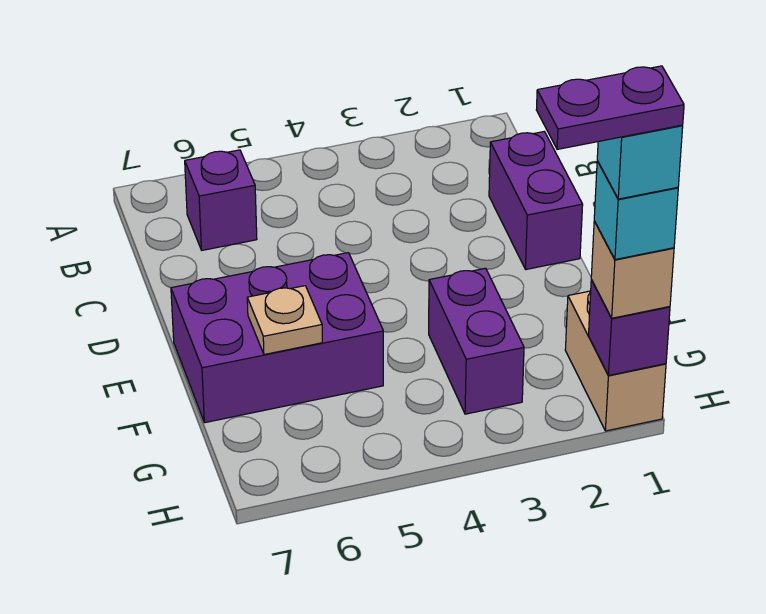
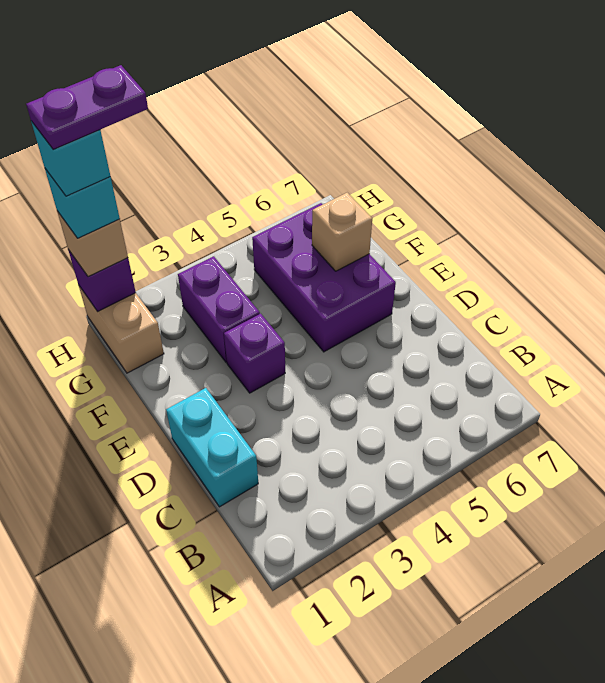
purple 1x1 brick [185,150,257,250] -> purple 1x1 brick moved to [224,314,285,393]
purple 1x2 brick [489,132,583,269] -> cyan 1x2 brick [166,388,258,507]
purple 2x3 brick [171,253,383,423] -> purple 2x3 brick turned to [252,203,396,352]
tan 1x1 plate [247,286,322,355] -> tan 1x1 brick [312,193,372,271]

